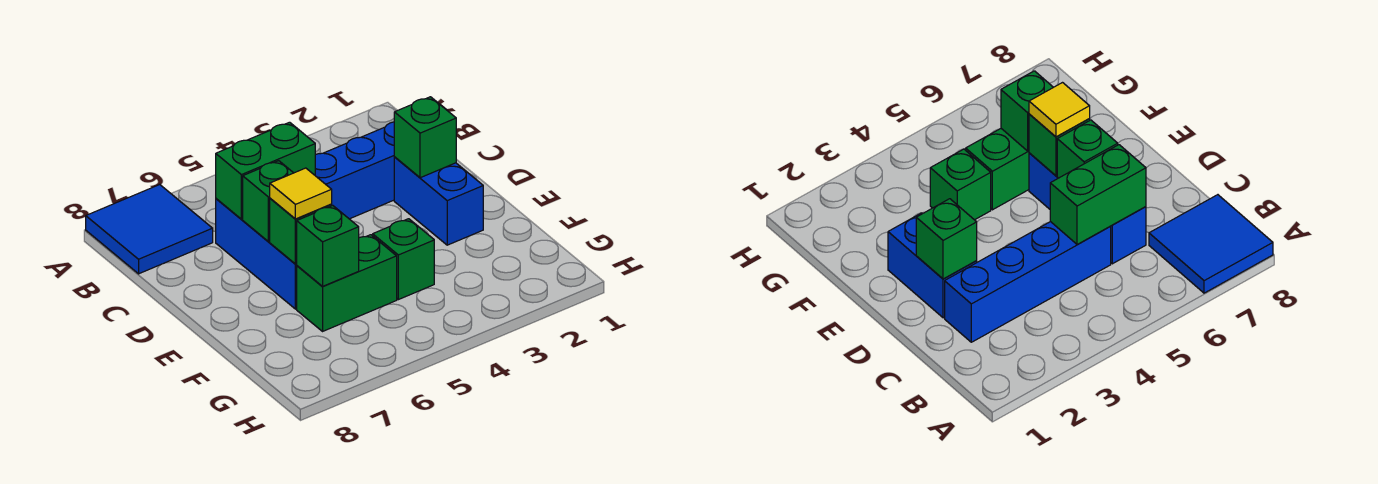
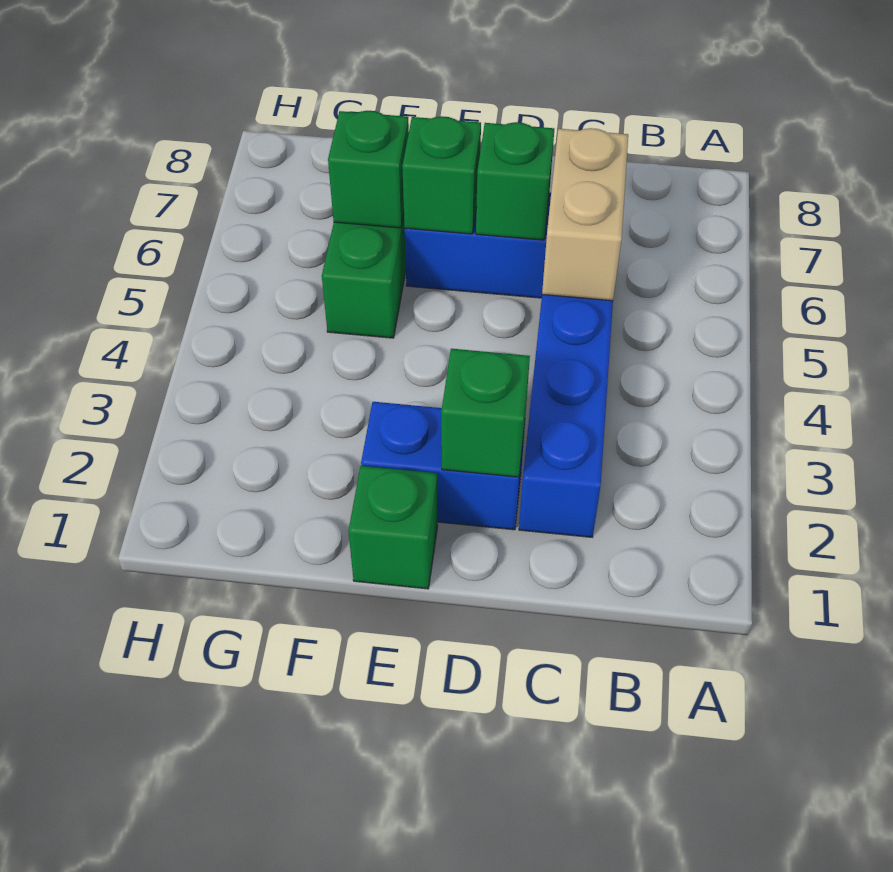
blue 2x2 tile [86,185,213,274] -> none
green 1x2 brick [216,122,315,219] -> tan 1x2 brick [542,128,628,301]
yellow 1x1 tile [270,168,332,219] -> none
green 1x1 brick [373,219,434,300] -> green 1x1 brick moved to [348,466,438,589]

